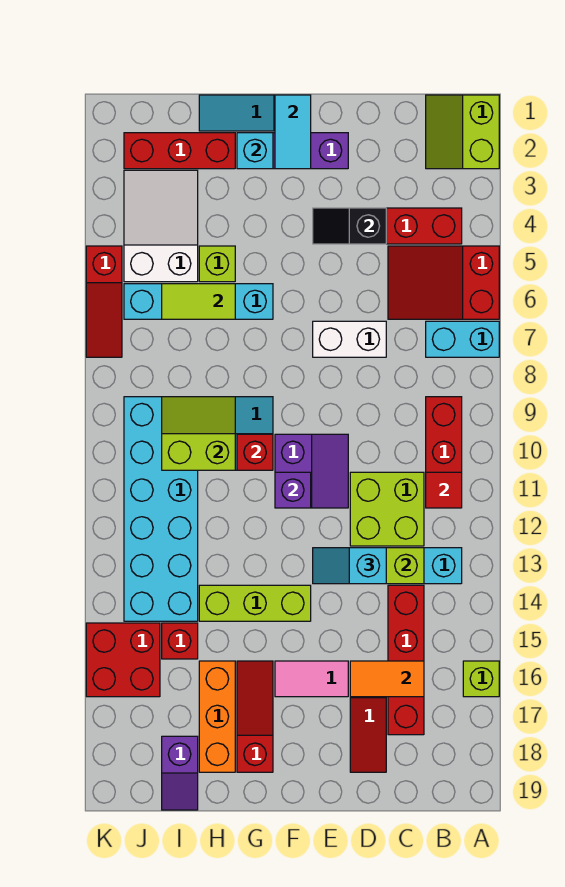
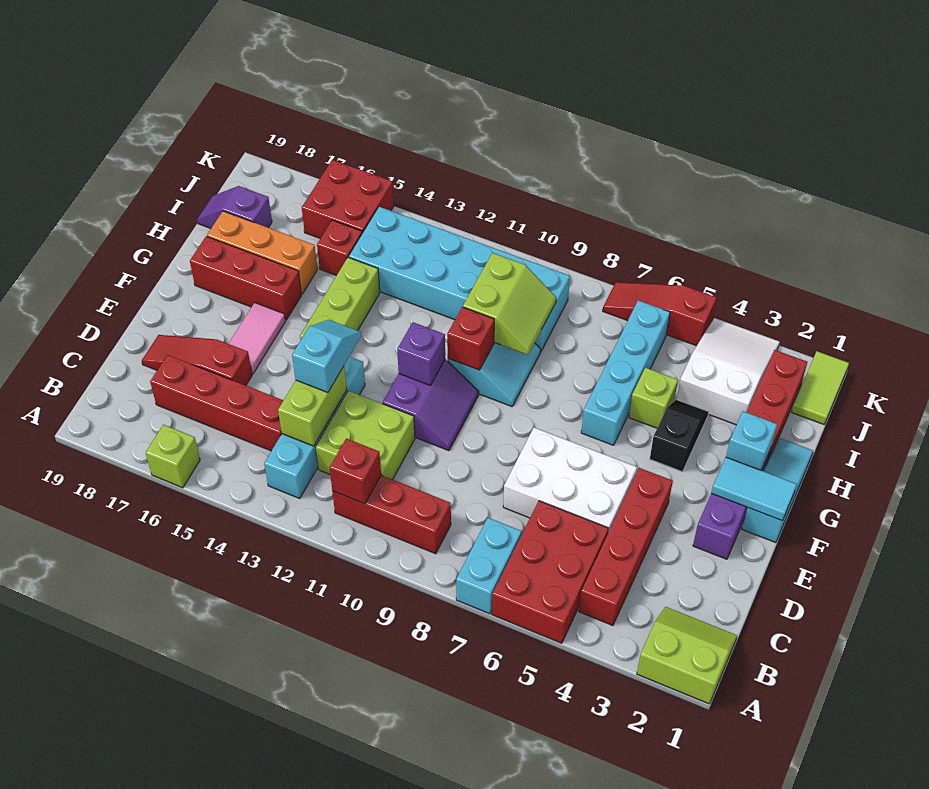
red 2x3 slope [388,246,499,319] -> red 2x3 brick [492,501,608,643]
red 1x1 tile [426,472,462,508] -> red 1x1 brick [330,439,381,504]
orange 1x2 tile [350,661,424,697] -> none
black 1x2 slope [313,208,386,244] -> black 1x2 slope moved to [650,400,709,472]
white 1x2 brick [313,321,386,357] -> white 2x3 brick [503,428,637,532]
purple 2x2 slope [275,434,348,508] -> purple 2x2 slope turned to [383,359,479,451]
red 1x3 slope [237,661,273,772] -> red 1x3 brick [190,236,302,320]
lime 1x2 tile [162,284,235,319] -> lime 1x2 tile moved to [792,351,849,424]
white 2x3 slope [124,170,198,282] -> white 2x3 slope turned to [677,318,780,425]

